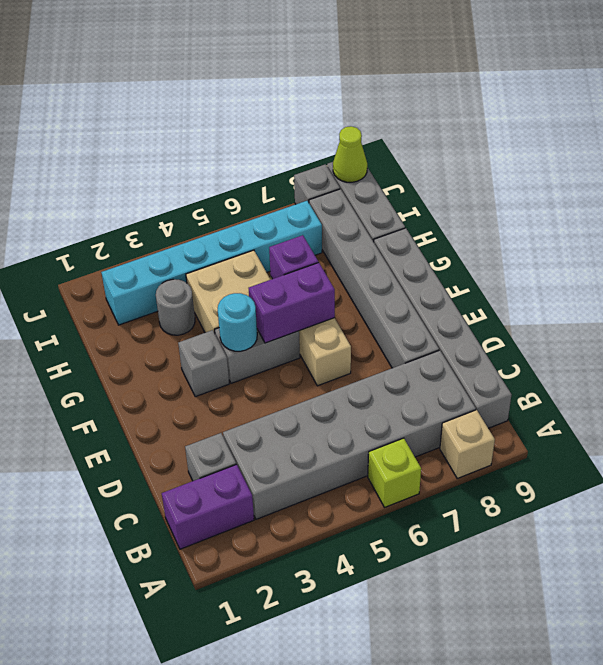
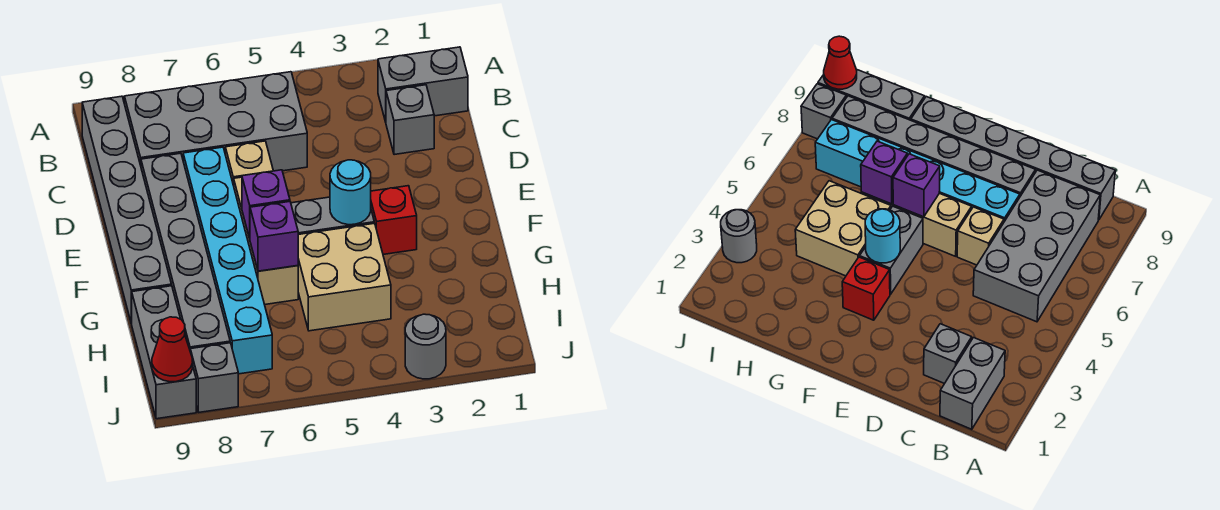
lime 1x1 brick [368,438,421,508] -> none
tan 1x1 brick [440,410,495,478] -> tan 1x1 brick moved to [225,141,273,185]
purple 1x2 brick [162,464,254,549] -> grey 1x2 brick [378,47,468,122]
grey 2x6 brick [223,350,476,519] -> grey 2x4 brick [124,72,307,171]
grey 1x1 brick [178,330,229,397] -> red 1x1 brick [371,186,417,254]
purple 1x2 brick [248,262,335,343] -> purple 1x1 brick [242,170,290,239]
grey 1x1 round brick [156,279,195,335] -> grey 1x1 round brick moved to [405,314,446,379]
cyan 1x6 brick [101,201,322,325] -> cyan 1x6 brick turned to [183,147,272,374]
lime 1x1 cone [333,126,367,182] -> red 1x1 cone [152,317,193,382]

